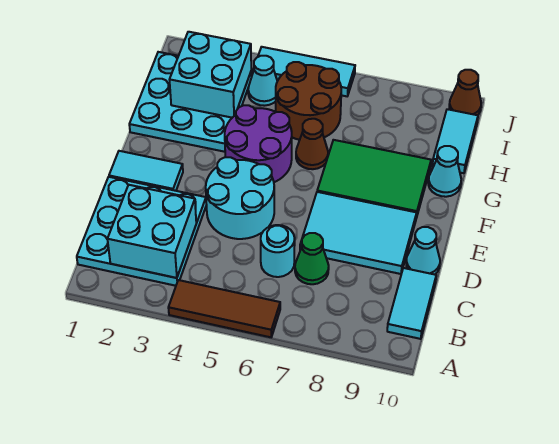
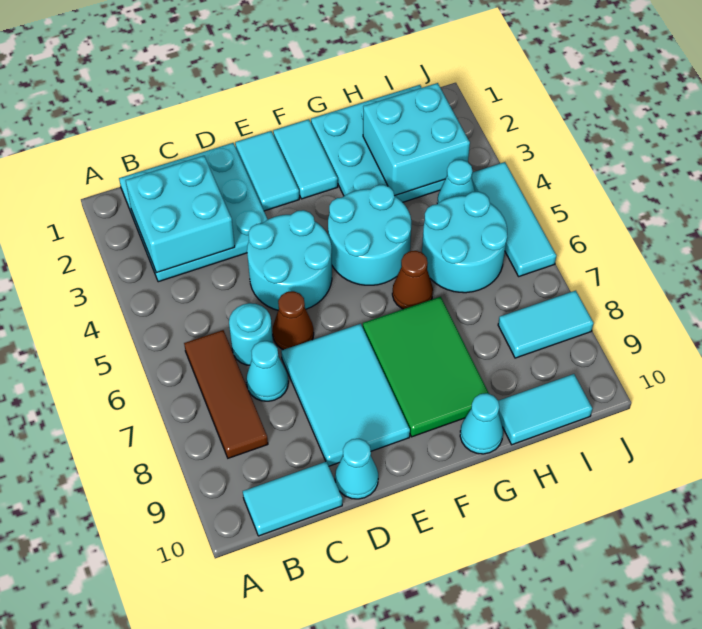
brown 1x3 tile [168,280,280,337] -> brown 1x3 tile moved to [184,330,268,458]
green 1x1 cone [295,233,329,284] -> cyan 1x1 cone [246,341,288,401]
none -> cyan 1x2 tile [273,119,338,199]
purple 2x2 round brick [225,105,292,182] -> cyan 2x2 round brick [328,185,411,285]
brown 2x2 round brick [276,62,341,140] -> cyan 2x2 round brick [422,192,507,293]
none -> cyan 1x2 tile [498,291,594,358]
brown 1x1 cone [449,70,481,115] -> brown 1x1 cone moved to [273,291,314,350]

